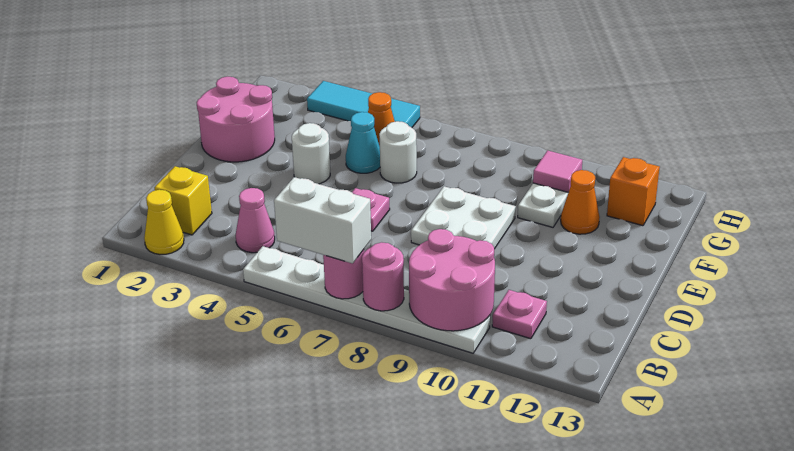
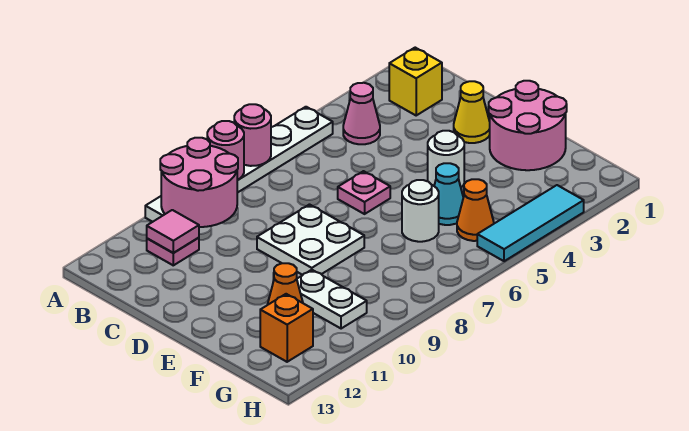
yellow 1x1 cone [144,190,184,254] -> yellow 1x1 cone moved to [454,81,490,143]
white 1x2 brick [274,177,371,263] -> none
pink 1x1 tile [533,150,582,192] -> pink 1x1 tile moved to [147,210,199,253]

